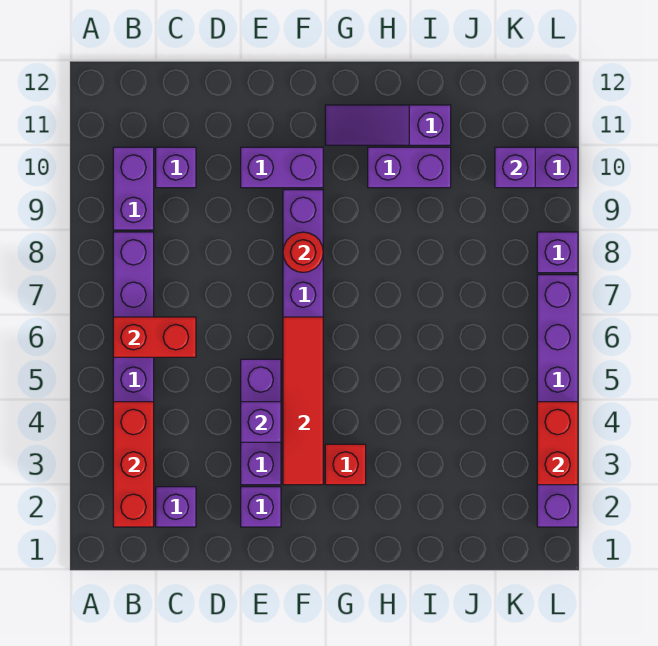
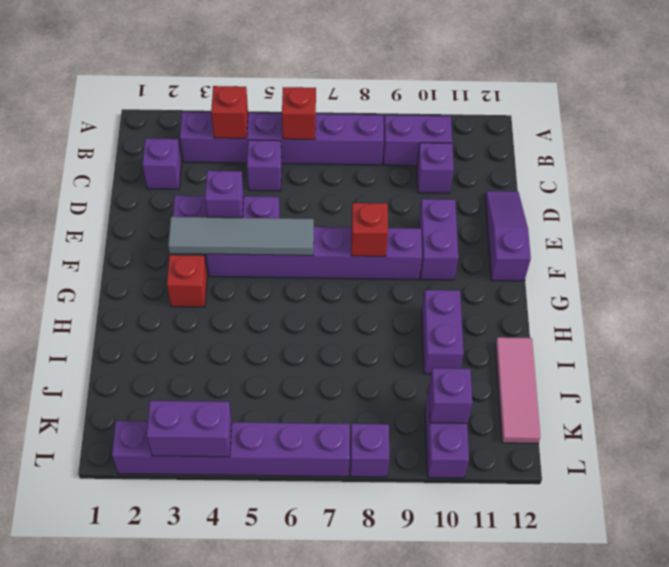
red 1x3 brick [113,402,154,527] -> red 1x1 brick [211,86,248,138]
red 1x2 brick [113,317,196,357] -> red 1x1 brick [282,87,316,139]
purple 1x1 brick [241,487,281,527] -> purple 1x1 brick moved to [247,140,282,191]
red 1x4 tile [283,317,323,485] -> grey 1x4 tile [168,217,314,255]
red 1x1 round brick [283,232,323,272] -> red 1x1 brick [351,203,388,256]
purple 1x3 slope [325,105,451,145] -> purple 1x3 slope moved to [485,191,531,281]
none -> pink 1x3 tile [495,337,540,443]
red 1x2 brick [537,402,578,485] -> purple 1x2 brick [147,401,232,457]

